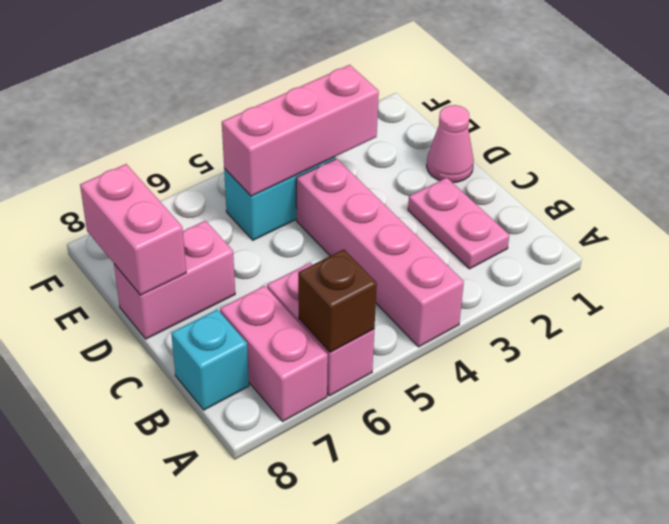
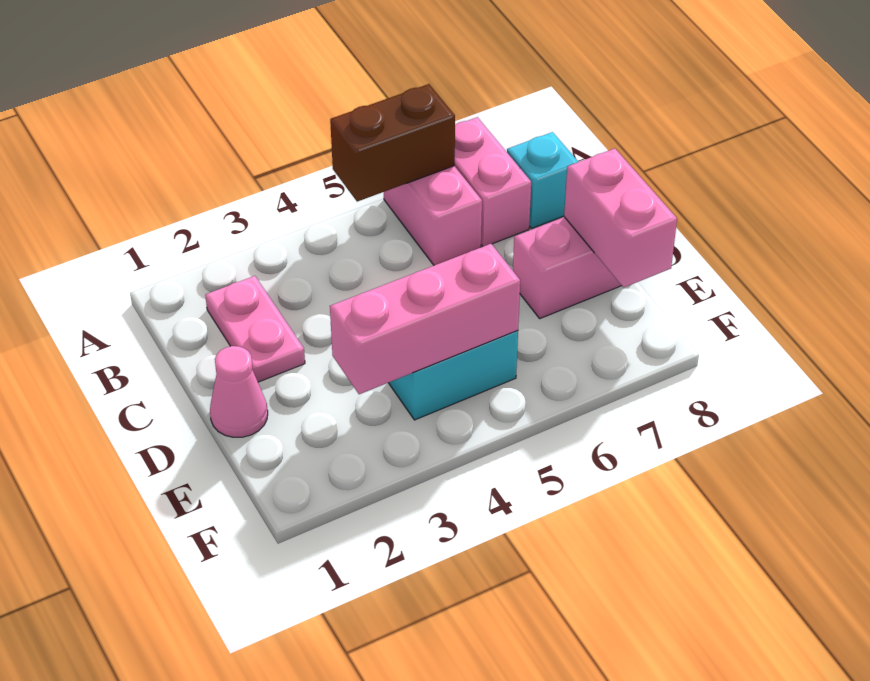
pink 1x4 brick [296,159,464,347] -> none
brown 1x1 brick [298,249,377,352] -> brown 1x2 brick [330,84,455,202]

